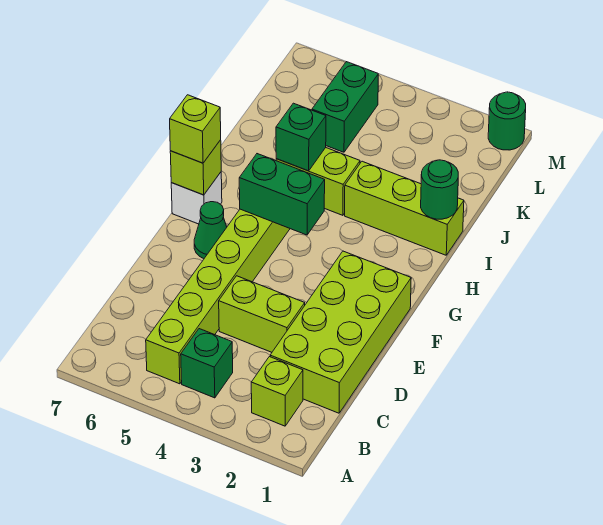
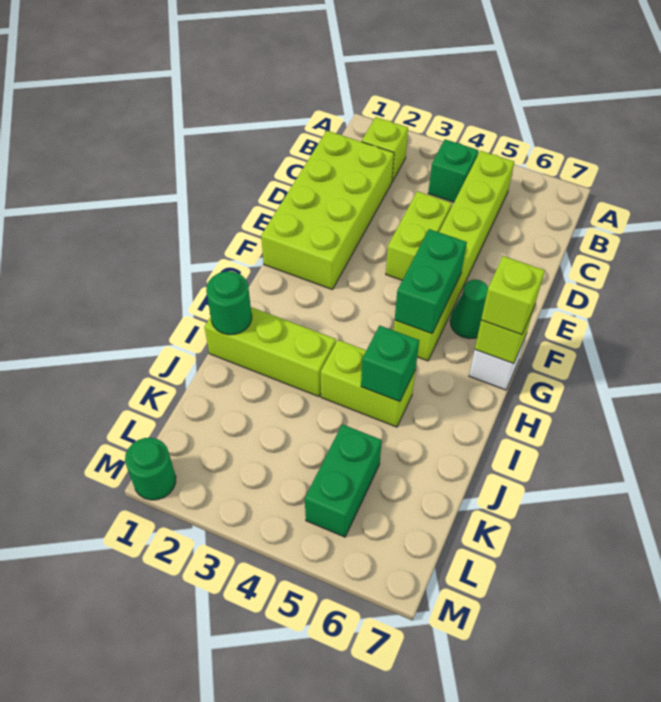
lime 1x2 brick [219,276,305,352] -> lime 1x2 brick turned to [386,191,452,280]
green 1x2 brick [239,154,325,235] -> green 1x2 brick turned to [395,229,467,334]

